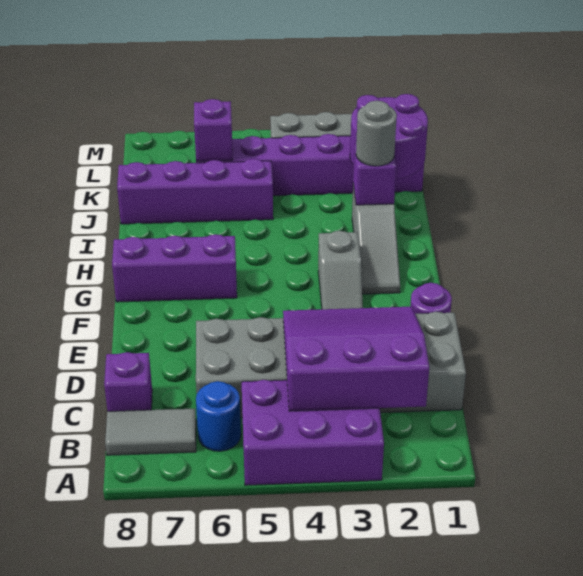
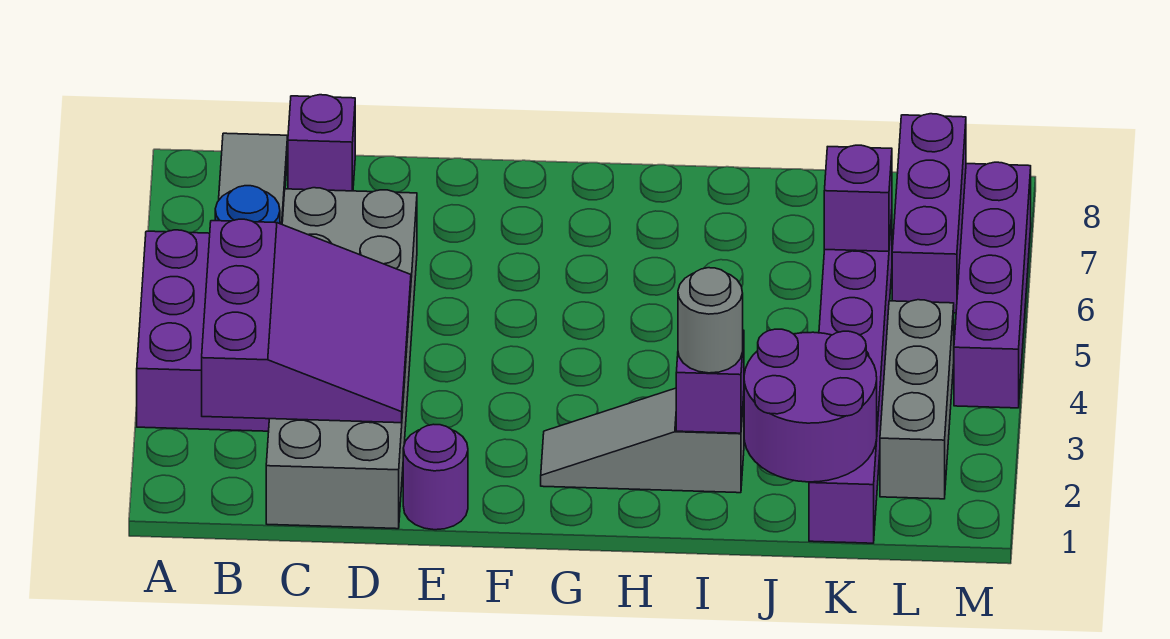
grey 1x2 slope [318,231,363,309] -> none
purple 1x3 brick [112,234,237,302] -> purple 1x3 brick moved to [892,114,966,313]
purple 1x4 brick [117,159,273,224] -> purple 1x4 brick moved to [954,162,1031,408]

